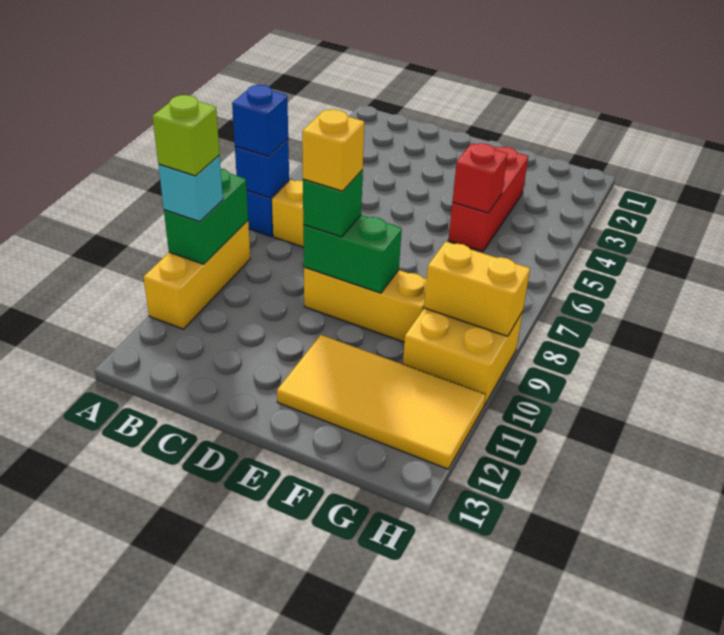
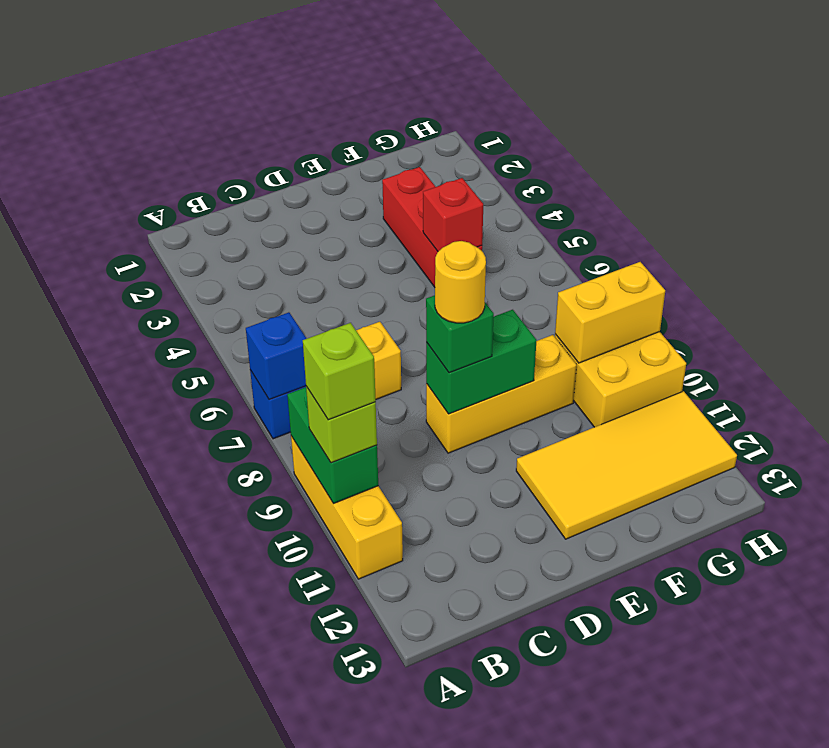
blue 1x1 brick [232,85,288,156] -> none
cyan 1x1 brick [158,155,223,222] -> lime 1x1 brick [306,386,377,463]
yellow 1x1 brick [302,109,364,191] -> yellow 1x1 round brick [435,241,486,323]

